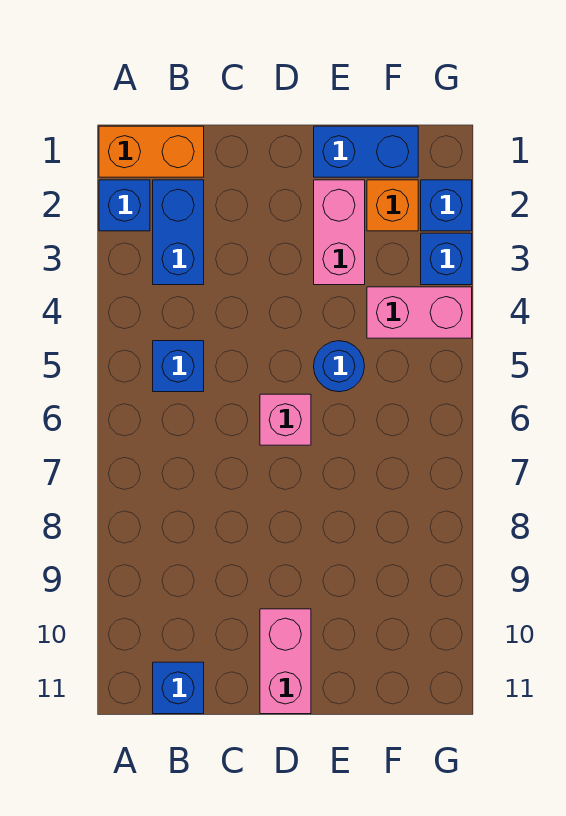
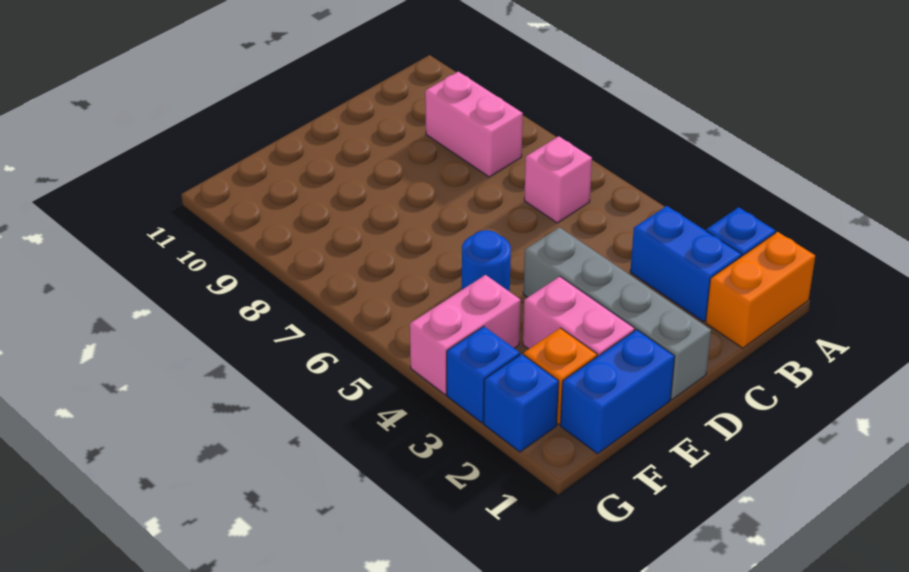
blue 1x1 brick [153,341,204,392] -> none
blue 1x1 brick [153,662,204,714] -> none
none -> grey 1x4 brick [523,227,711,399]
pink 1x1 brick [260,394,311,445] -> pink 1x1 brick moved to [524,136,592,223]
pink 1x2 brick [260,609,311,714] -> pink 1x2 brick moved to [425,72,523,177]

